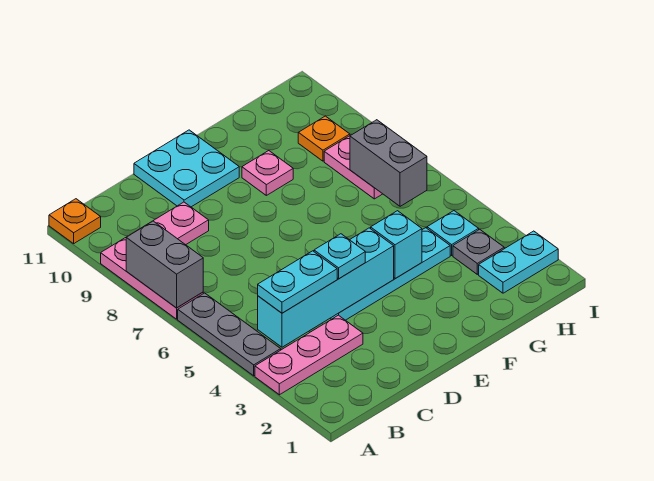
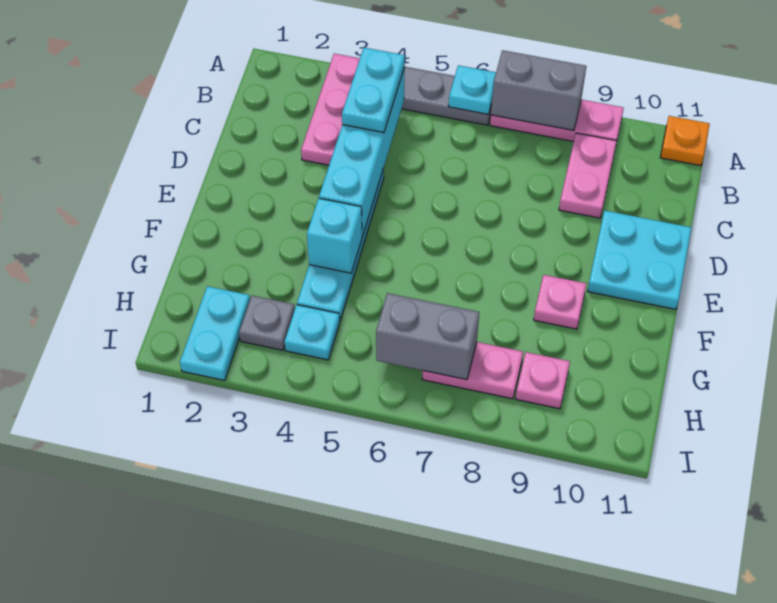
cyan 1x1 plate [314,234,365,279] -> cyan 1x1 plate moved to [449,65,496,114]
orange 1x1 plate [298,116,350,161] -> pink 1x1 plate [516,352,570,409]

